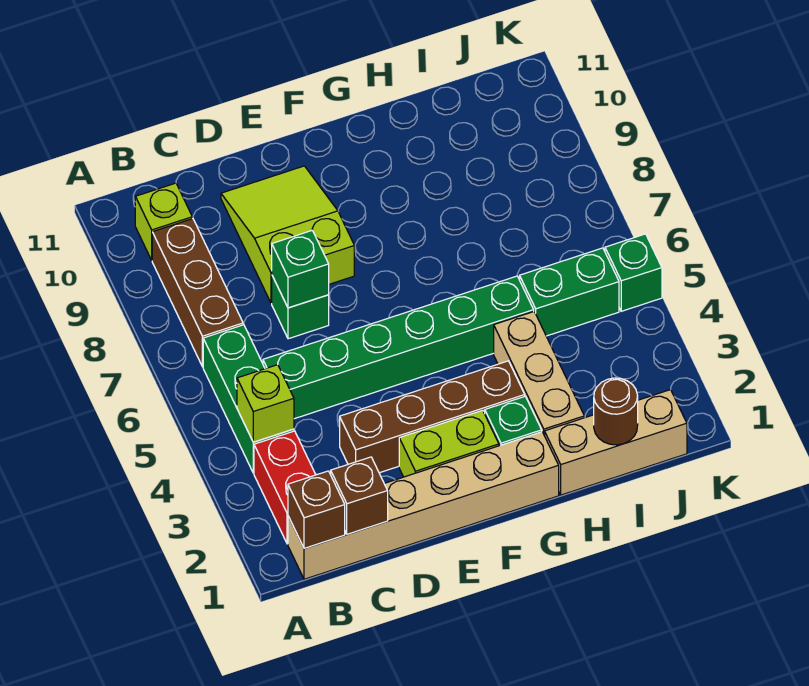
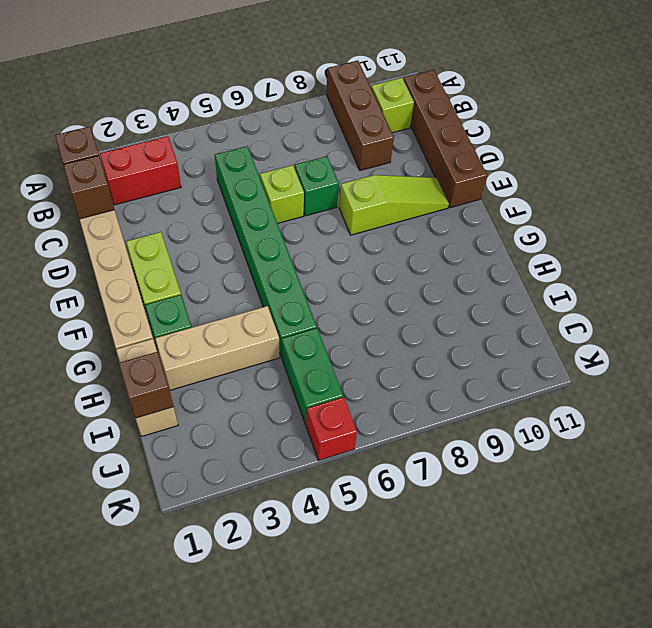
green 1x3 brick [203,325,294,473] -> none
lime 1x1 brick [237,365,294,442] -> lime 1x1 brick moved to [260,165,304,224]
brown 1x3 brick [152,219,243,367] -> brown 1x3 brick turned to [326,61,394,171]
brown 1x4 brick [340,361,525,473] -> brown 1x4 brick moved to [403,70,487,208]
green 1x1 brick [272,230,329,308] -> none
lime 2x3 slope [221,166,354,303] -> lime 1x3 slope [339,175,449,235]
tan 1x3 brick [545,390,687,495] -> tan 1x2 brick [116,339,178,436]
brown 1x1 round brick [594,378,638,445] -> brown 1x1 brick [119,352,174,418]
green 1x1 brick [605,234,662,311] -> red 1x1 brick [306,397,357,460]

